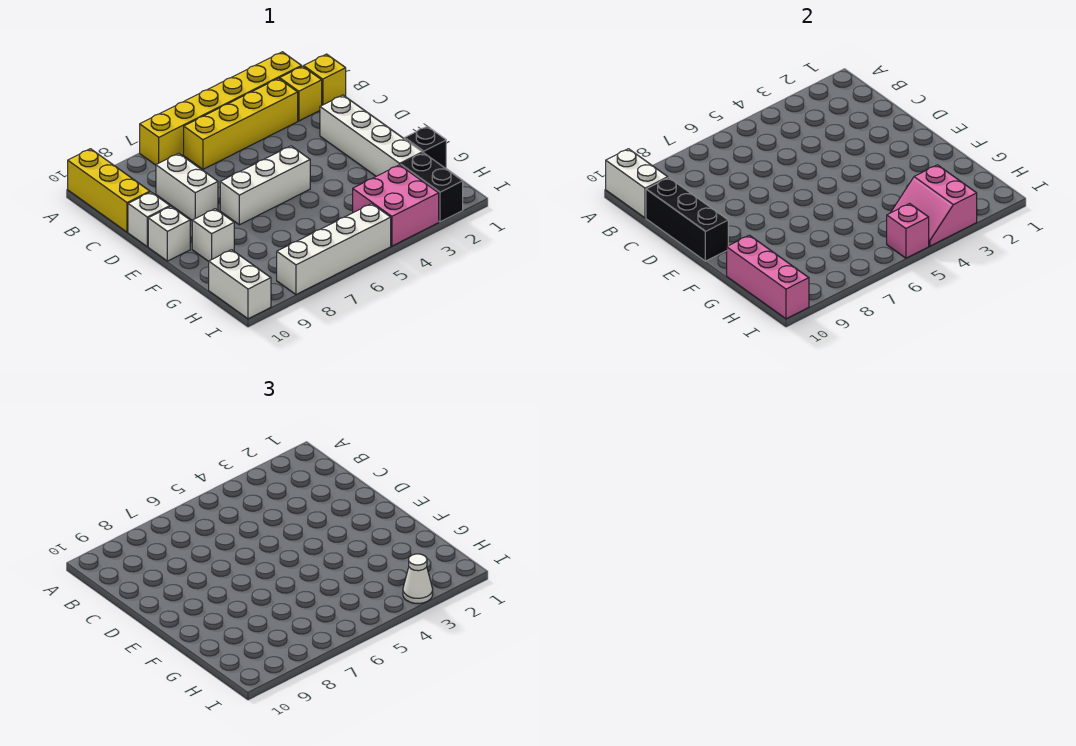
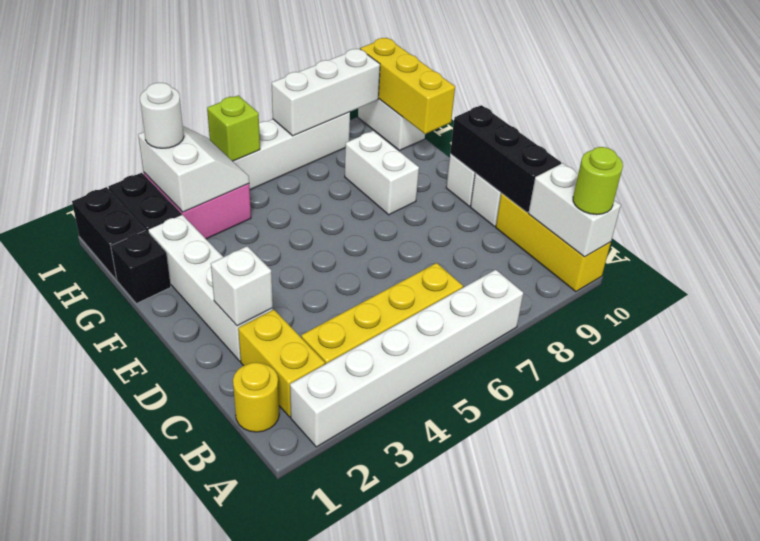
yellow 1x6 brick [140,52,302,165] -> white 1x6 brick [290,270,523,447]
none -> lime 1x1 round brick [573,147,623,215]
yellow 1x1 brick [304,54,346,105] -> yellow 1x1 round brick [233,362,279,432]
yellow 1x1 brick [280,66,322,121] -> yellow 1x2 brick [238,310,325,417]
white 1x2 brick [156,153,218,220] -> white 1x2 brick moved to [345,131,419,215]
white 1x3 brick [220,146,310,225] -> white 1x3 brick moved to [272,49,380,136]
white 1x1 brick [192,209,234,261] -> white 1x1 brick moved to [211,246,273,326]
pink 1x3 brick [727,235,809,319] -> yellow 1x3 brick [360,38,455,134]
none -> black 1x2 brick [72,187,145,280]
pink 2x2 slope [891,165,977,246] -> white 2x2 slope [138,126,249,212]
white 1x1 cone [403,554,433,604] -> white 1x1 round brick [140,83,184,148]
pink 1x1 brick [887,204,929,258] -> lime 1x1 brick [207,95,260,161]

